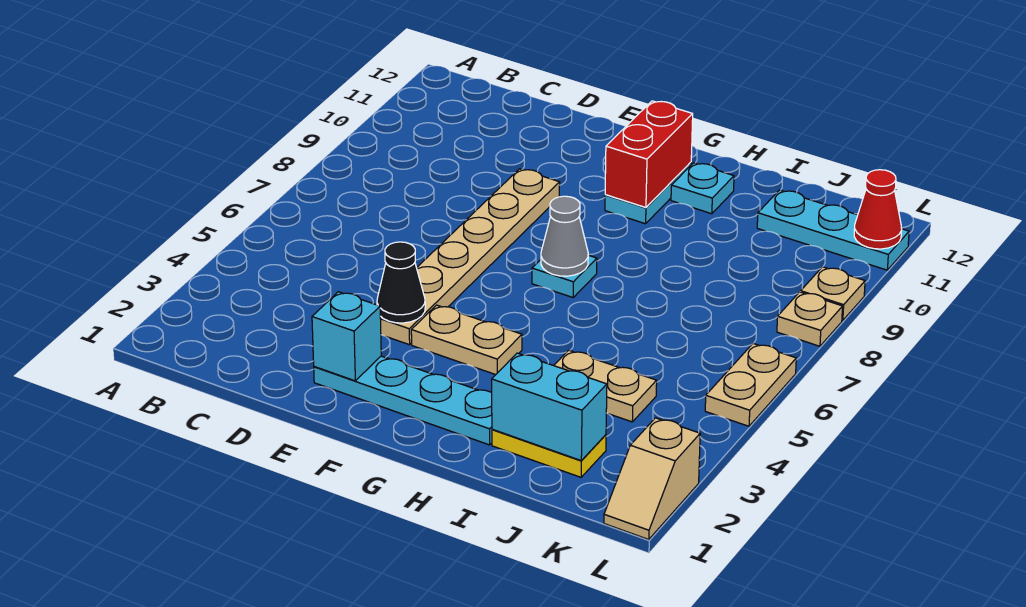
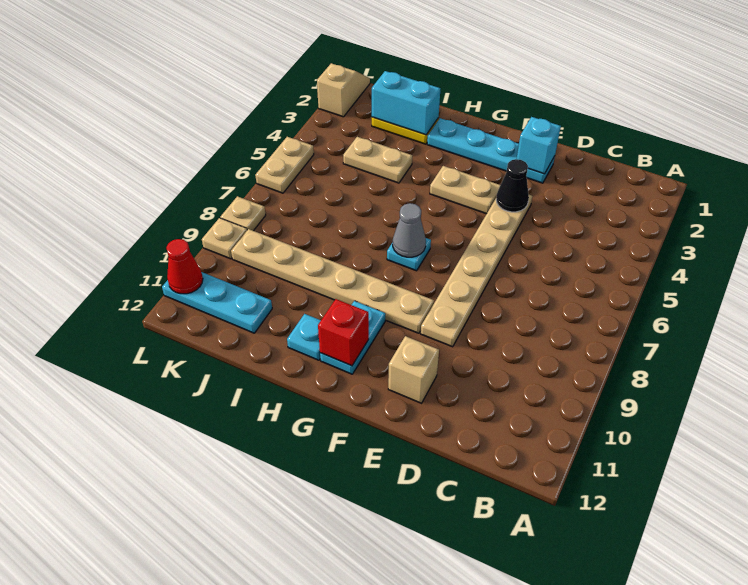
none -> tan 1x1 brick [388,336,439,403]
none -> tan 1x6 plate [231,229,434,333]
red 1x2 brick [605,101,693,208] -> red 1x1 brick [318,299,369,366]

